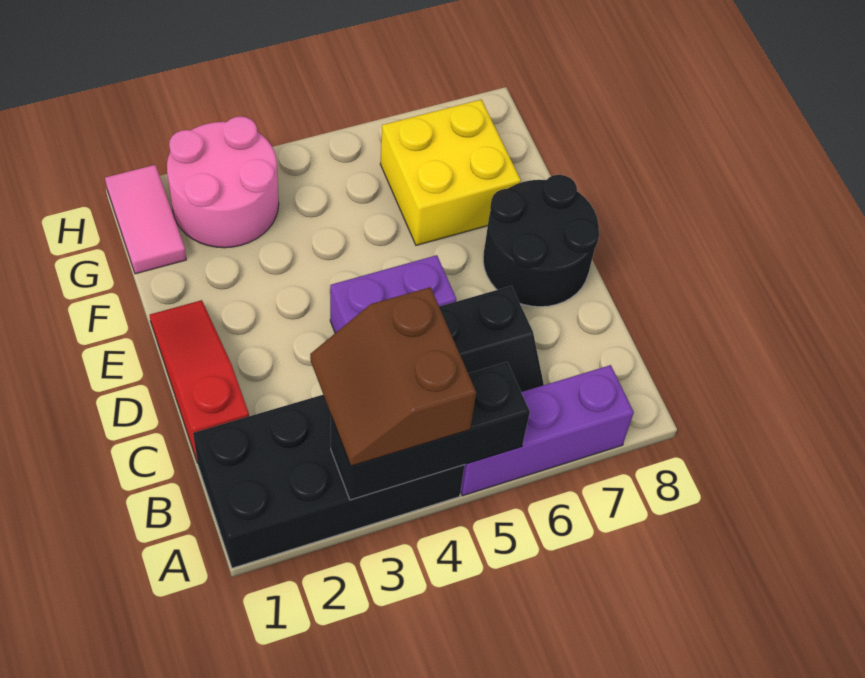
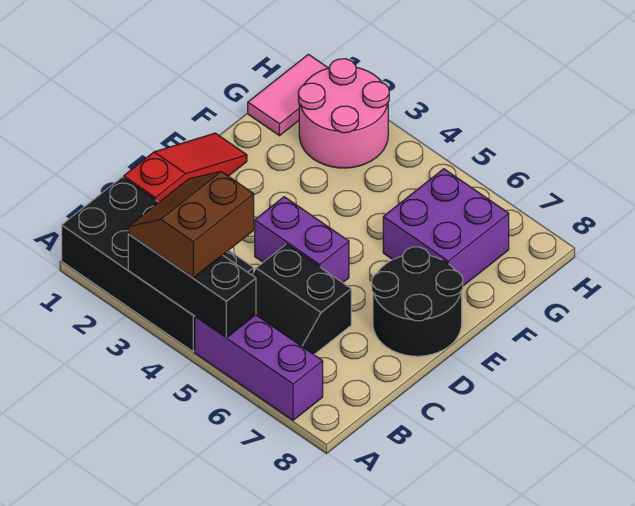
yellow 2x2 brick [380,100,521,245] -> purple 2x2 brick [383,169,509,286]

